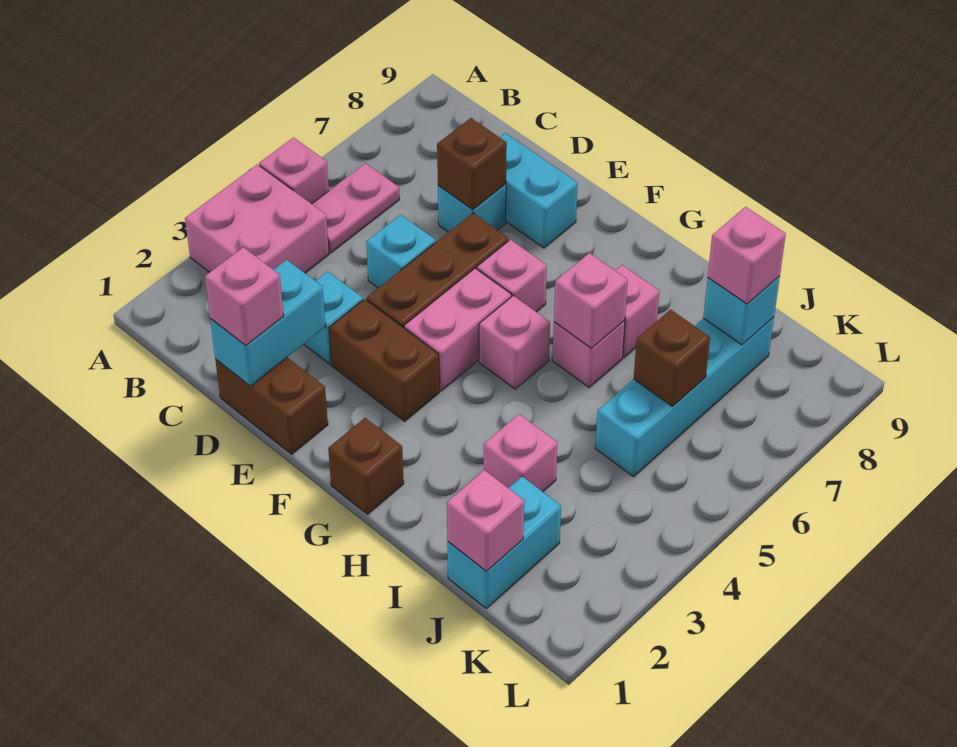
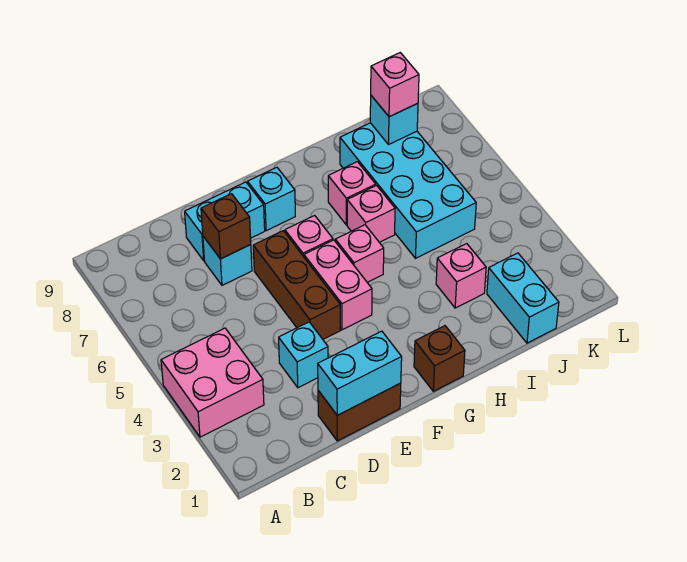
pink 1x1 brick [259,138,329,204] -> none
pink 1x2 plate [312,163,400,253] -> none
cyan 1x2 brick [210,260,325,386] -> cyan 1x2 brick turned to [318,331,402,415]
pink 1x1 brick [205,247,284,346] -> none
cyan 1x1 brick [366,215,436,288] -> cyan 1x1 brick moved to [248,167,295,231]
brown 1x2 brick [329,299,439,421] -> none
pink 1x1 brick [554,253,628,348] -> none
pink 1x1 brick [447,470,524,572] -> none
cyan 1x4 brick [595,317,774,477] -> cyan 2x4 brick [340,123,476,258]
brown 1x1 brick [634,310,710,407] -> none

